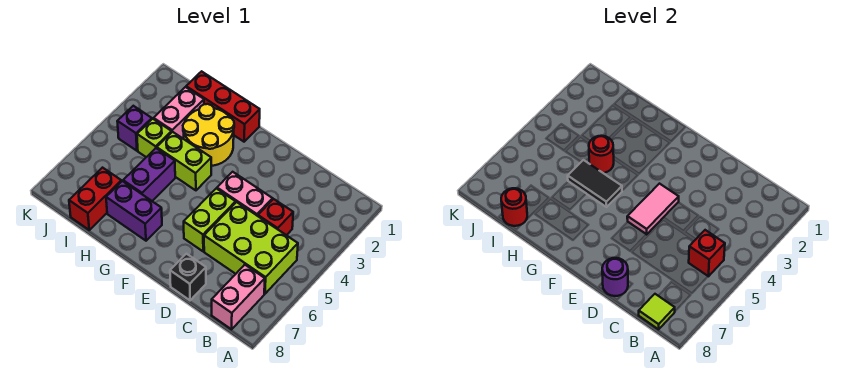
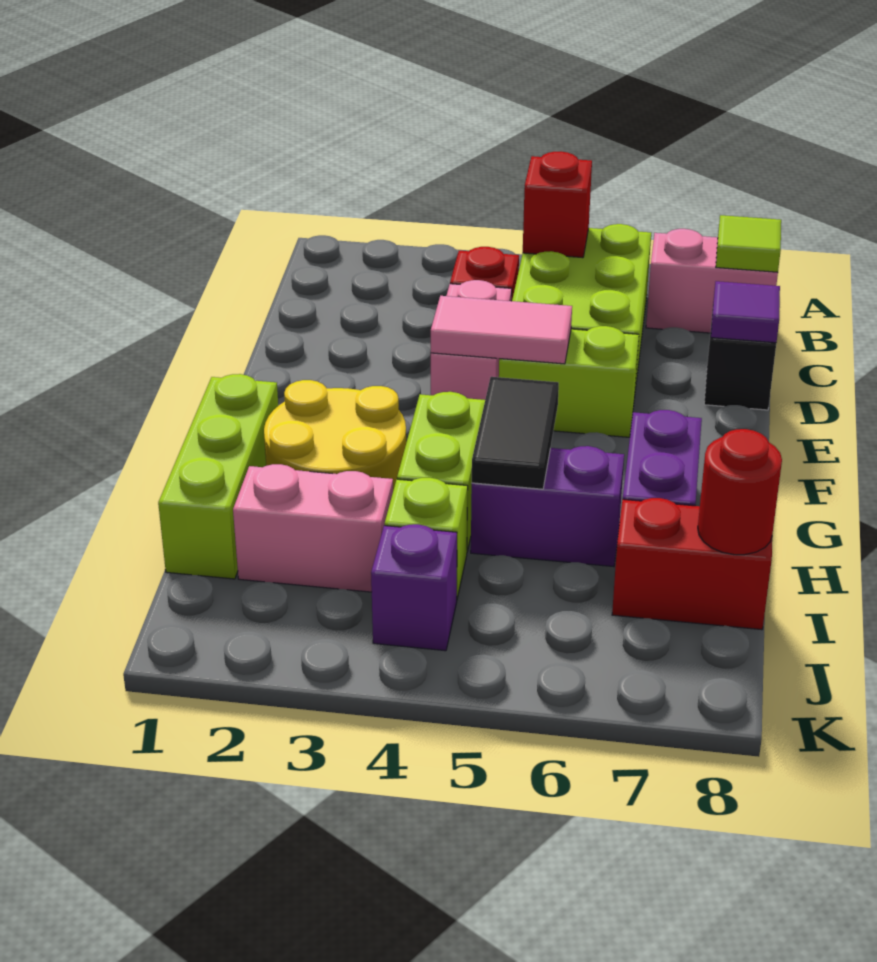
purple 1x1 round brick [602,258,628,296] -> purple 1x1 tile [711,281,780,343]
red 1x3 brick [186,71,260,142] -> lime 1x3 brick [158,374,278,579]
red 1x1 round brick [589,136,614,173] -> none

